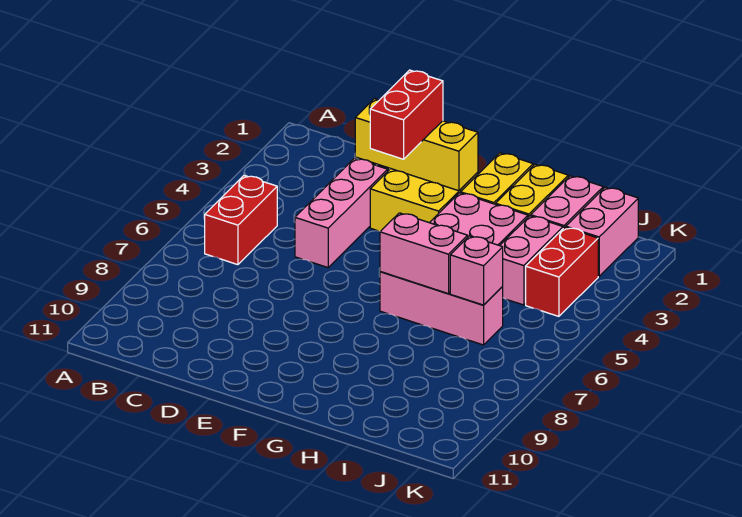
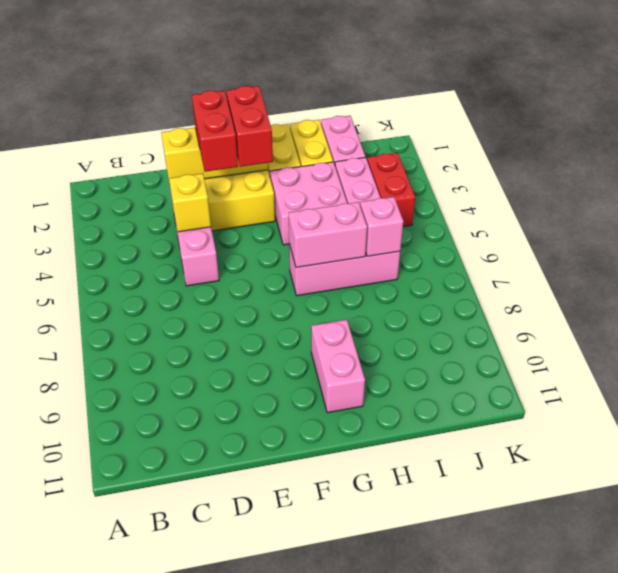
red 1x2 brick [205,176,277,265] -> red 1x2 brick moved to [227,86,273,167]
none -> yellow 1x1 brick [169,174,211,232]
pink 1x2 brick [566,187,638,276] -> pink 1x2 brick moved to [311,320,365,413]

